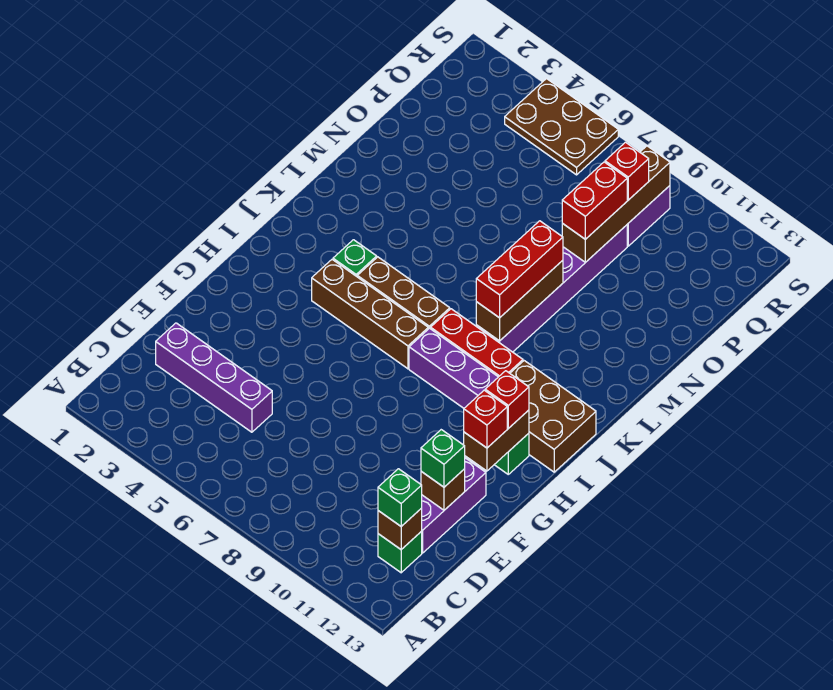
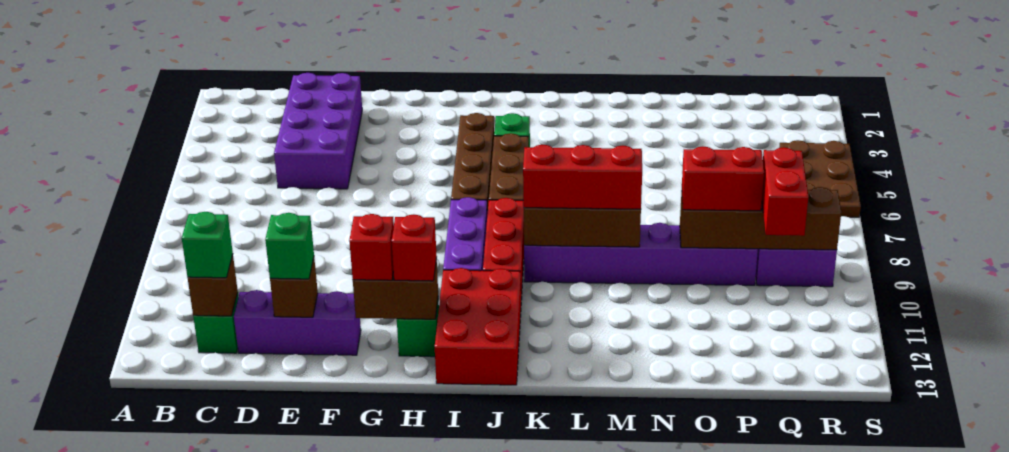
purple 1x4 brick [156,323,272,432] -> purple 2x4 brick [274,73,362,189]
brown 2x3 brick [510,361,596,472] -> red 2x3 brick [435,268,521,385]
red 1x1 brick [605,142,649,200] -> red 1x2 brick [762,147,808,236]

